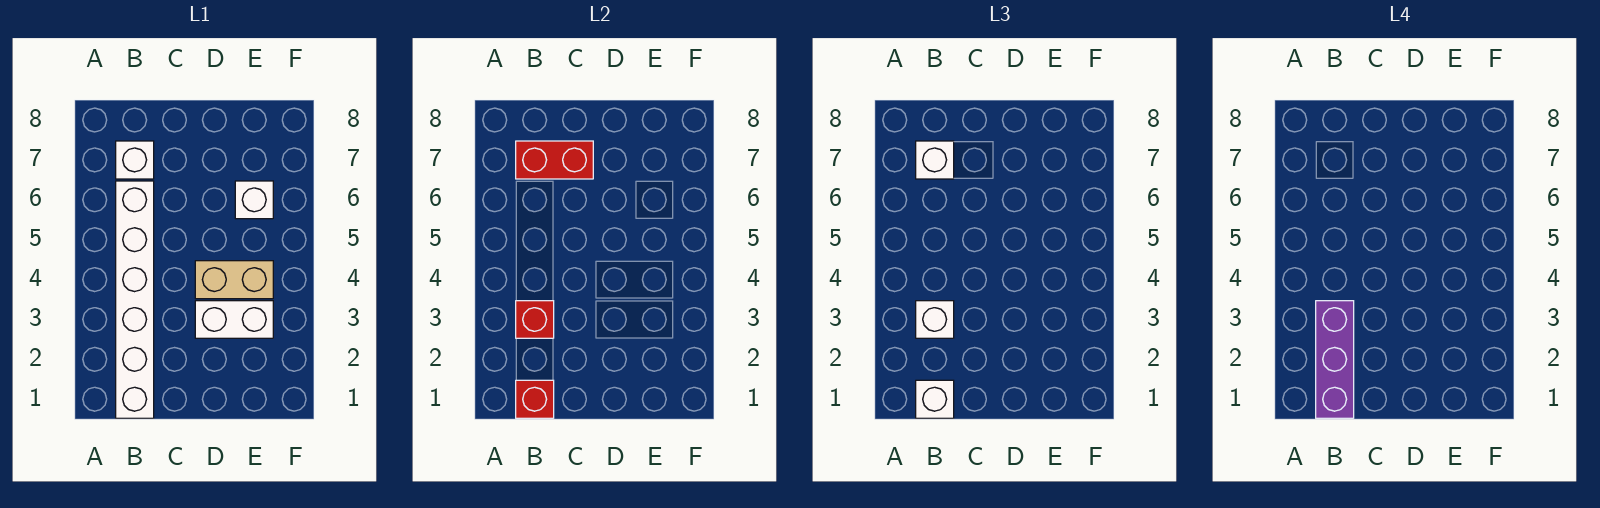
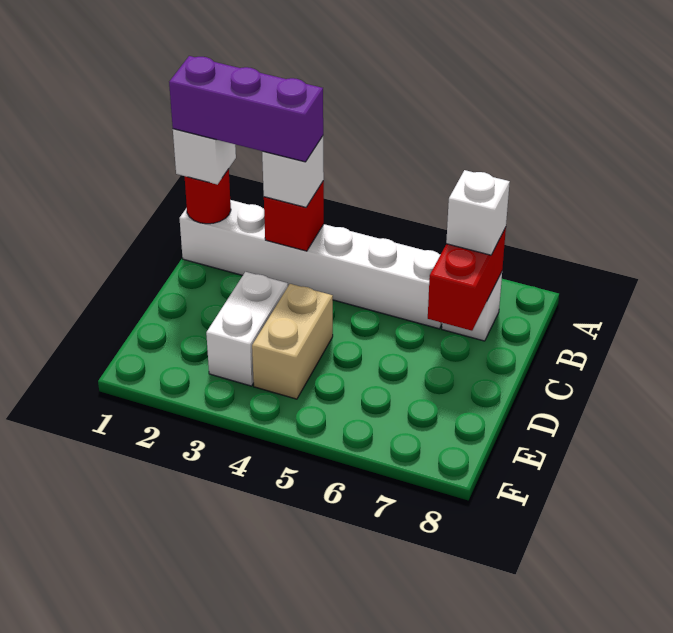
red 1x1 brick [516,380,554,418] -> red 1x1 round brick [185,169,231,224]
white 1x1 brick [235,181,273,219] -> none

